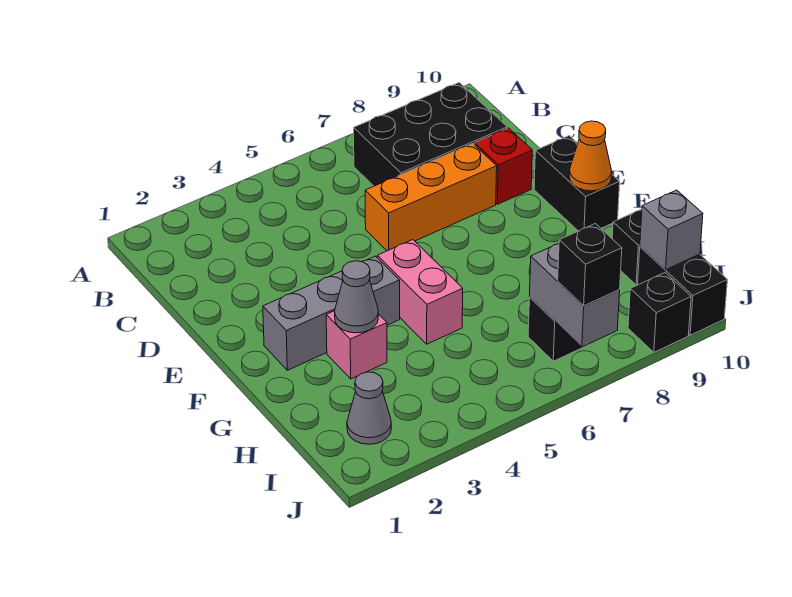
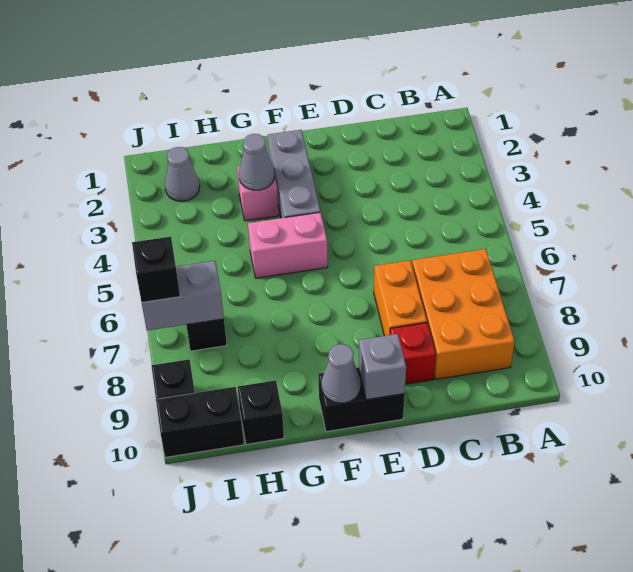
black 2x3 brick [353,83,507,186] -> orange 2x3 brick [412,249,515,379]
orange 1x3 brick [365,144,497,251] -> orange 1x2 brick [374,260,427,336]
orange 1x1 cone [569,121,612,191] -> grey 1x1 cone [322,344,361,403]
grey 1x1 brick [640,190,703,270] -> grey 1x1 brick moved to [359,334,406,400]

